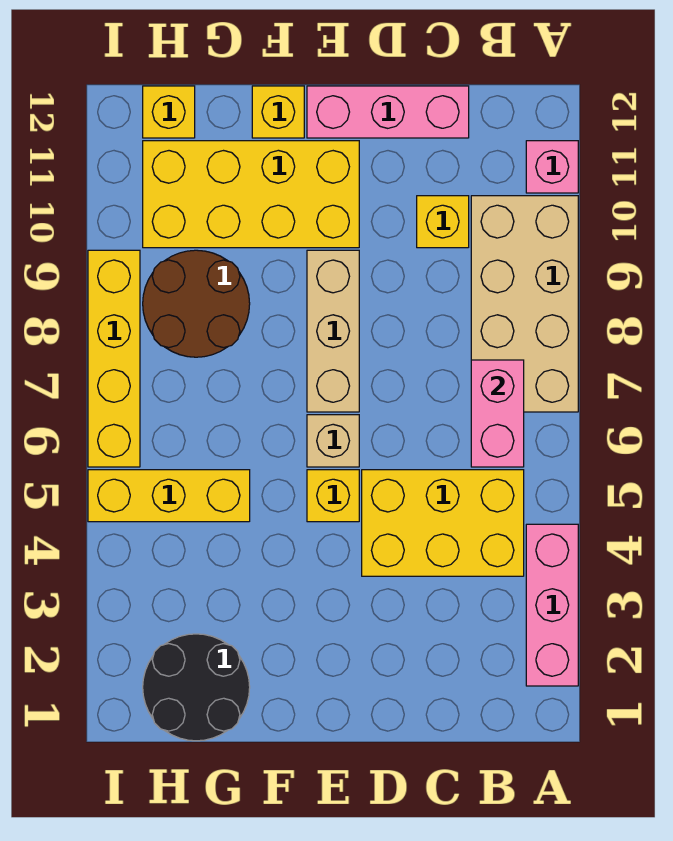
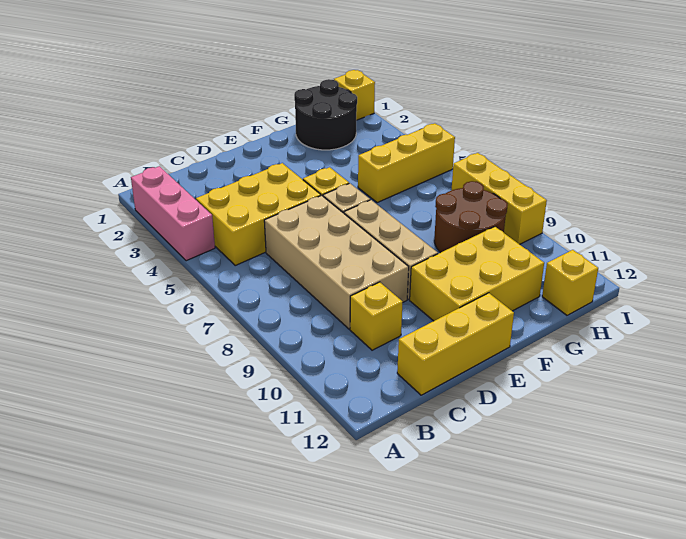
tan 2x4 brick [471,196,578,412] -> tan 2x4 brick moved to [264,195,409,329]
pink 1x1 brick [526,141,578,193] -> none
pink 1x2 brick [471,360,524,467] -> none
pink 1x3 brick [307,86,469,138] -> yellow 1x3 brick [397,293,514,395]
yellow 2x4 brick [143,141,359,248] -> yellow 2x3 brick [410,227,544,321]
yellow 1x1 brick [252,86,304,138] -> yellow 1x1 brick moved to [334,70,375,120]
yellow 1x4 brick [88,250,140,467] -> yellow 1x3 brick [452,153,547,244]

